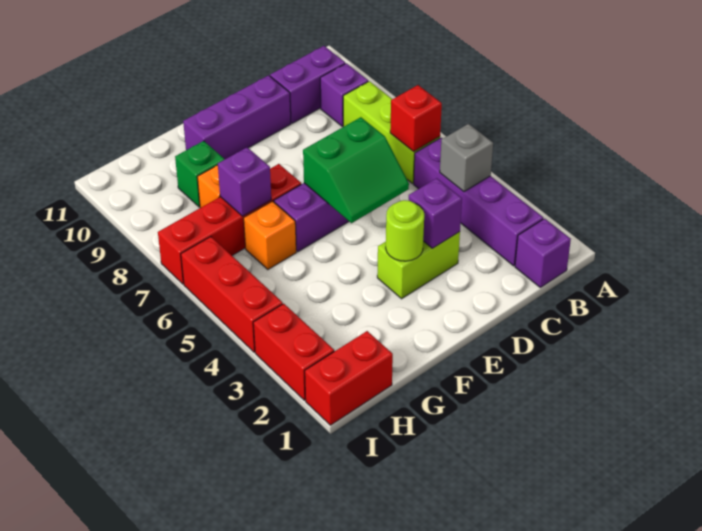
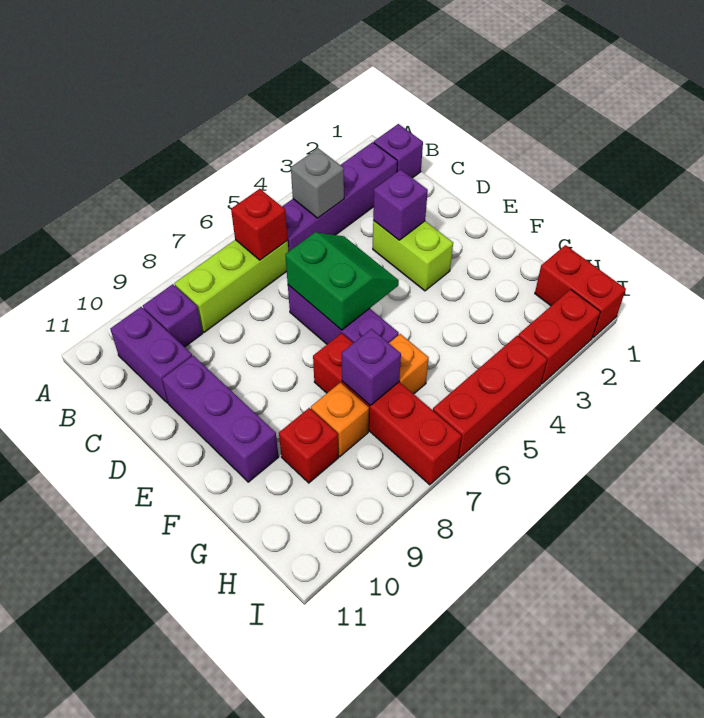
lime 1x1 round brick [386,200,424,261] -> none
green 1x1 brick [175,141,225,207] -> red 1x1 brick [279,408,338,483]

